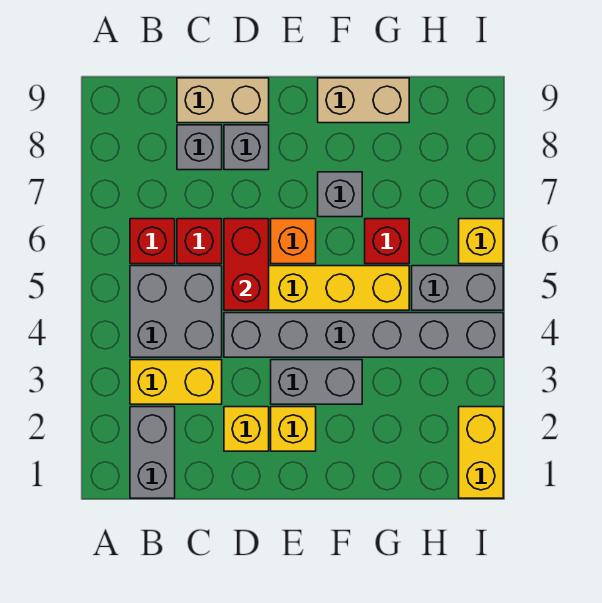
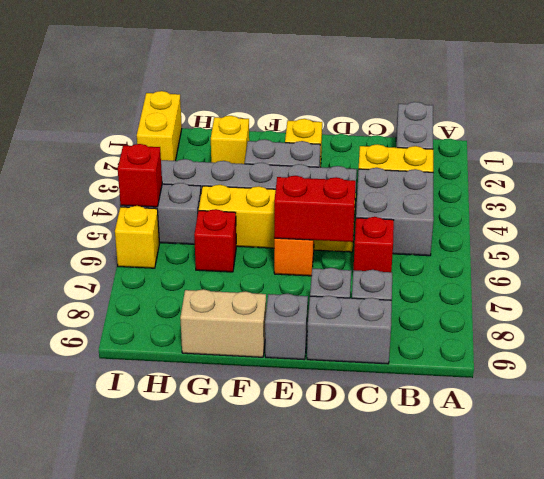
red 1x1 brick [130,219,175,264] -> red 1x1 brick moved to [118,144,162,207]
tan 1x2 brick [177,78,269,123] -> grey 1x2 brick [307,296,392,364]
yellow 1x1 brick [224,407,269,451] -> yellow 1x1 brick moved to [211,116,249,164]
red 1x2 brick [224,219,269,310] -> red 1x2 brick turned to [274,176,356,242]
grey 1x1 brick [318,172,362,217] -> grey 1x1 brick moved to [265,294,308,360]

